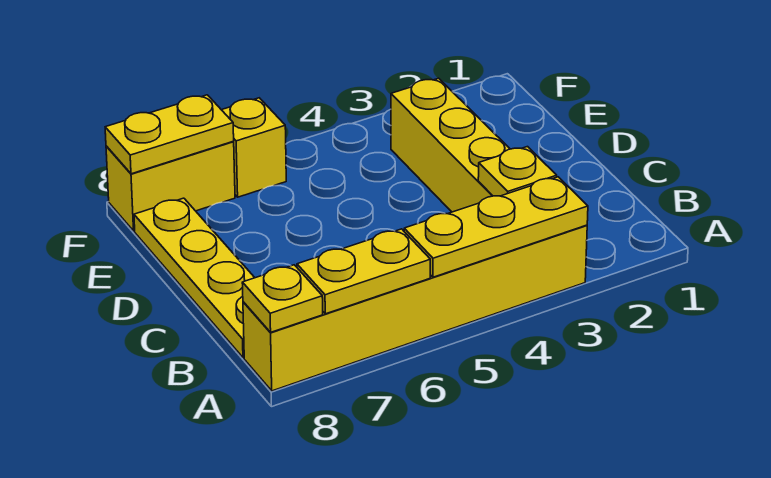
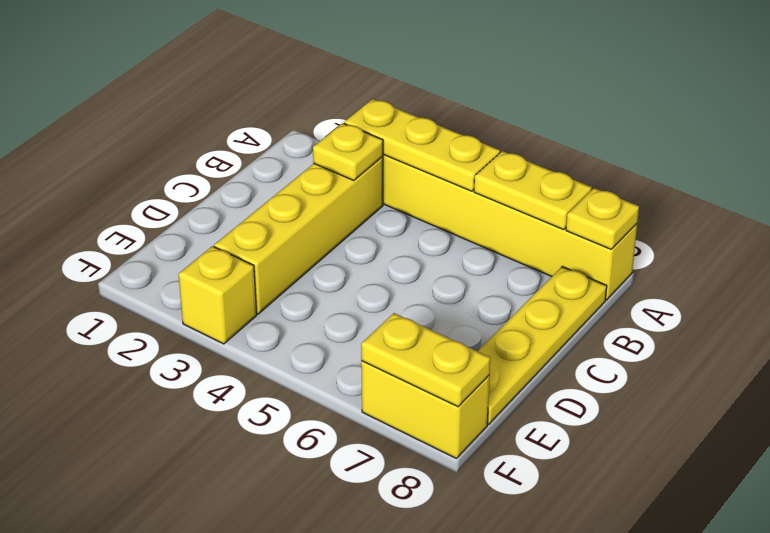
yellow 1x1 brick [222,98,286,197] -> yellow 1x1 brick moved to [179,246,257,344]

